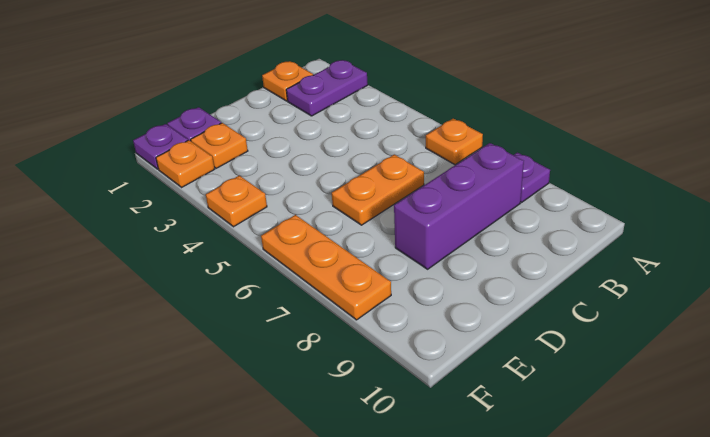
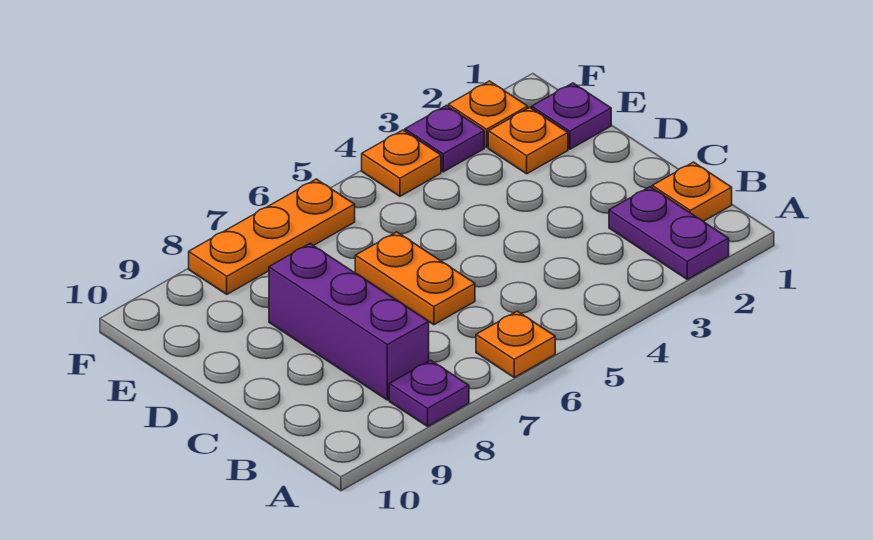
purple 1x1 plate [133,124,188,169] -> purple 1x1 plate moved to [405,106,484,172]

